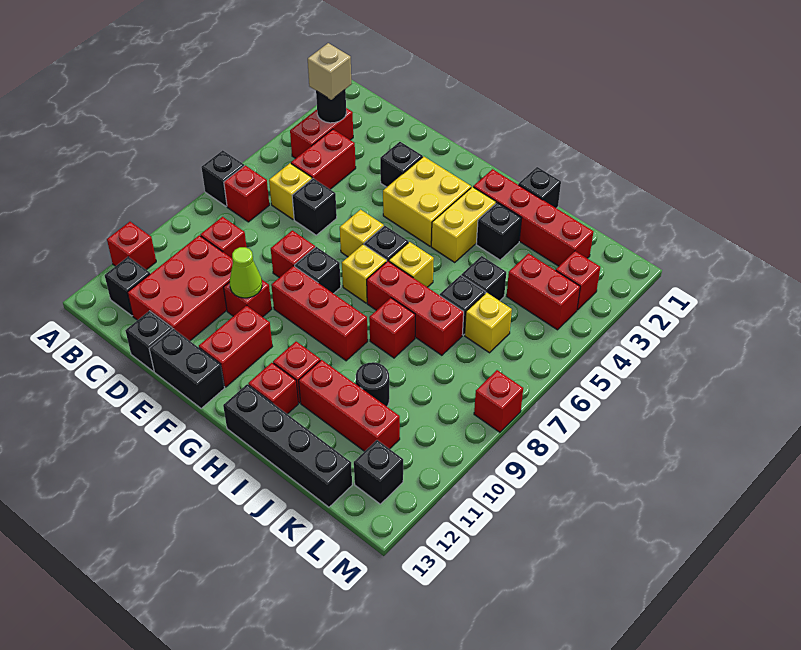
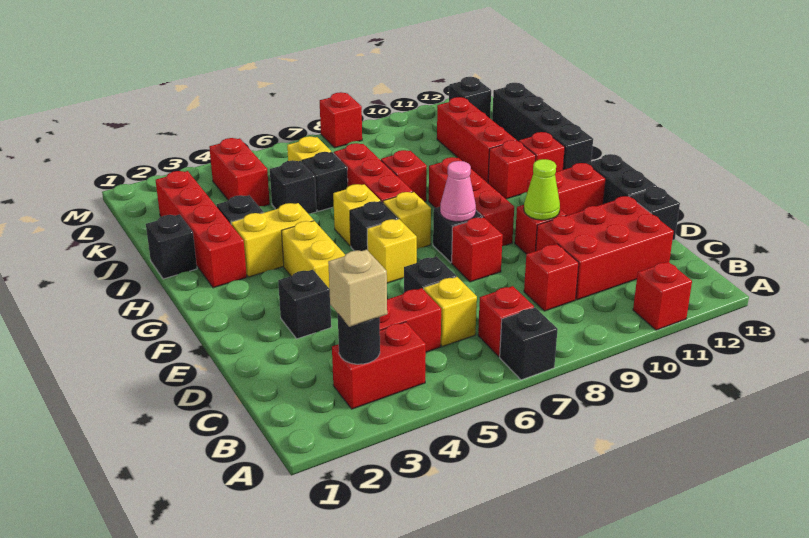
black 1x1 brick [105,257,150,316] -> none
yellow 2x2 brick [383,156,471,246] -> yellow 1x2 brick [282,221,345,288]
none -> pink 1x1 cone [440,161,476,222]
black 1x1 round brick [356,362,389,406] -> none
red 1x1 brick [556,251,600,310] -> none

